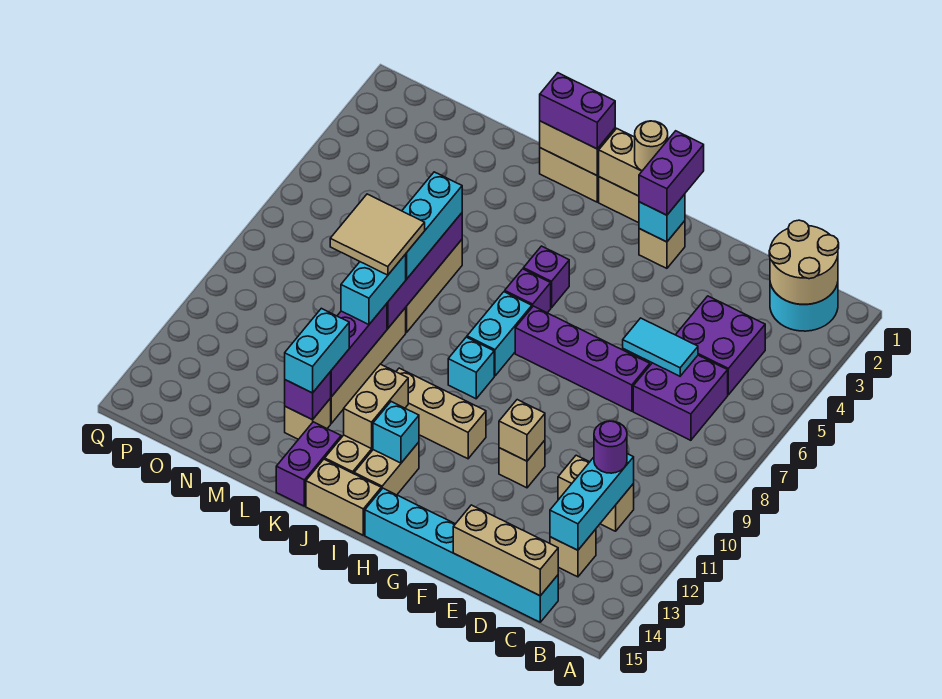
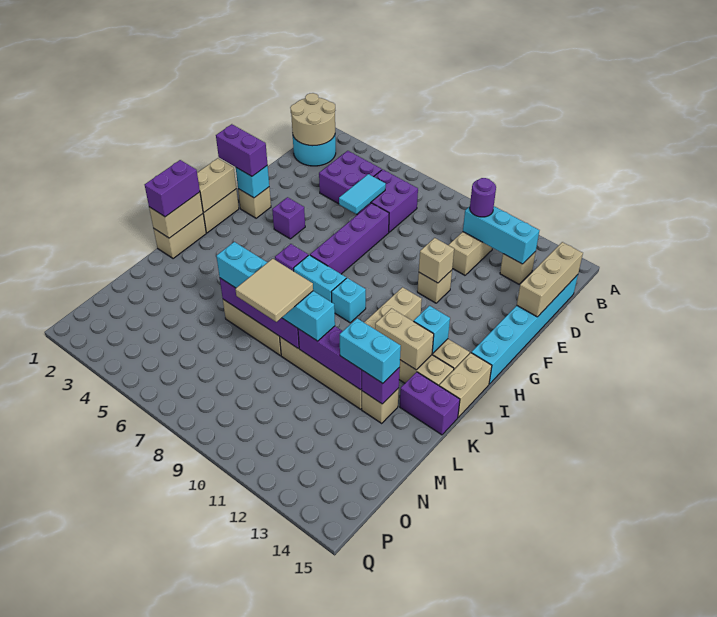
tan 1x1 round brick [635,121,668,171] -> none
purple 1x1 brick [523,246,569,308] -> purple 1x1 brick moved to [272,197,305,239]

